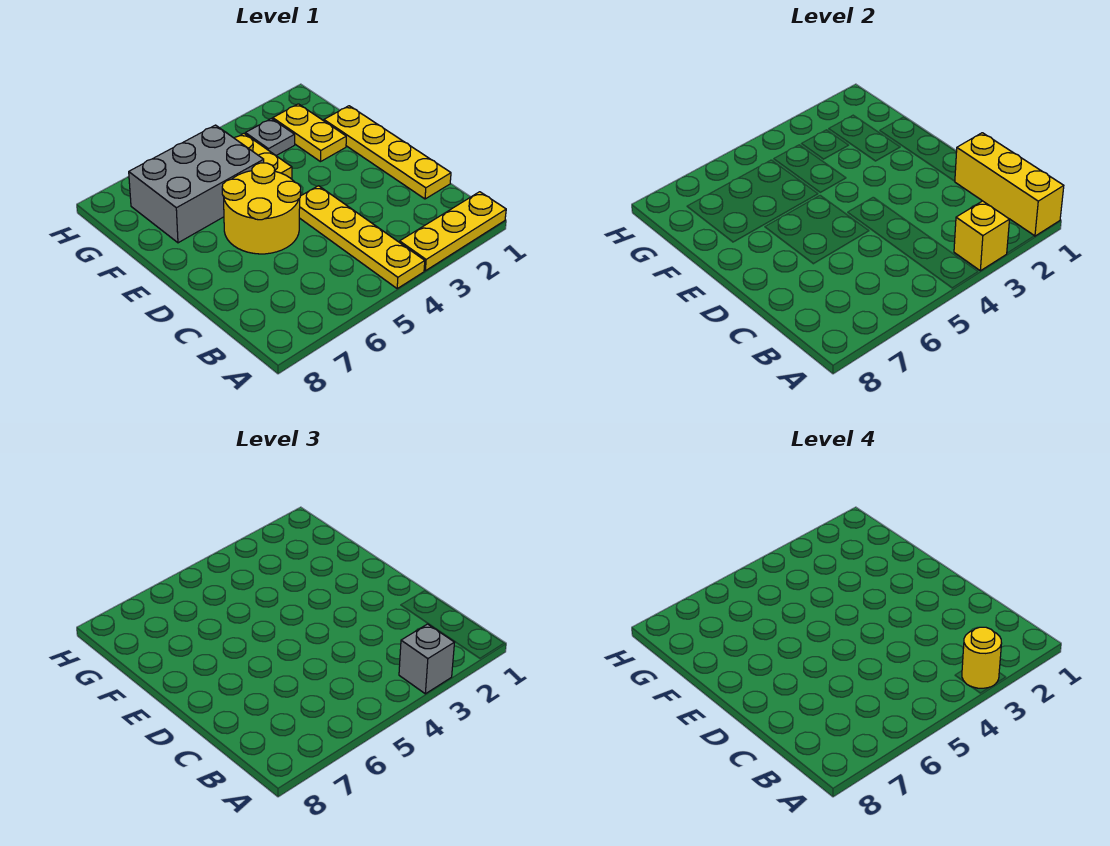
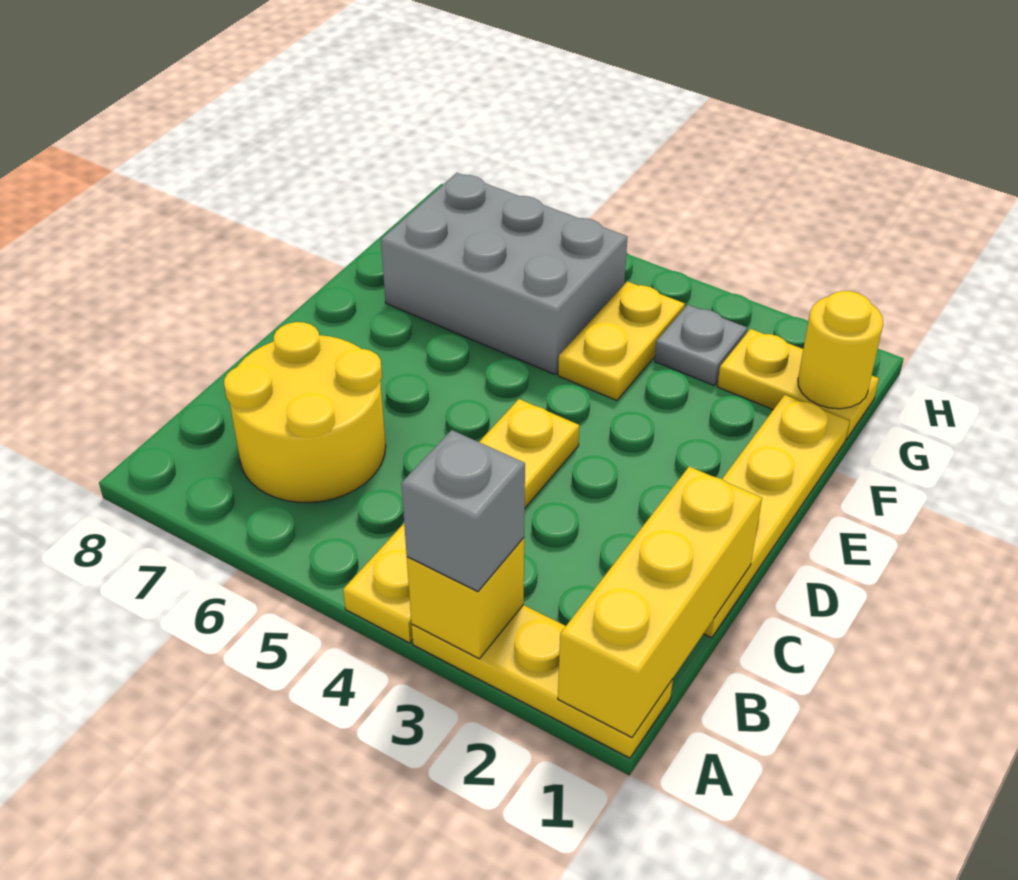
yellow 1x1 round brick [962,627,1002,688] -> yellow 1x1 round brick moved to [798,291,883,409]
yellow 2x2 round brick [222,163,301,254] -> yellow 2x2 round brick moved to [224,322,386,503]
yellow 1x2 plate [273,104,346,162] -> yellow 1x2 plate turned to [717,329,879,439]

